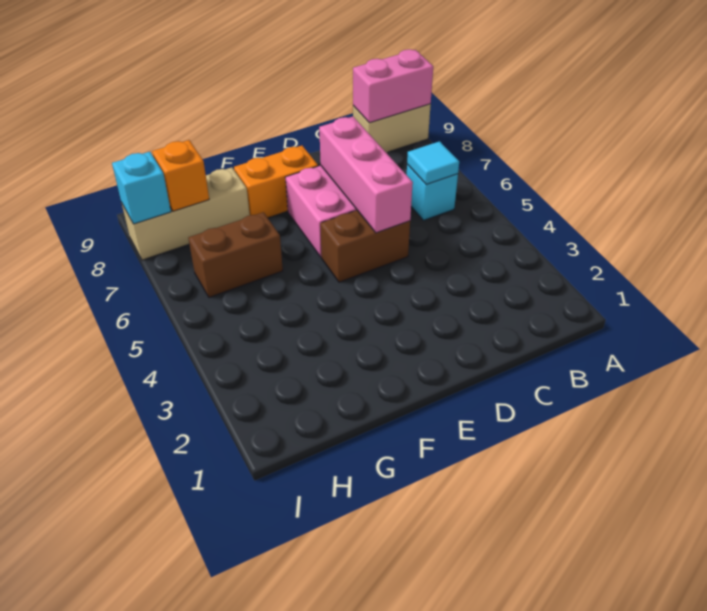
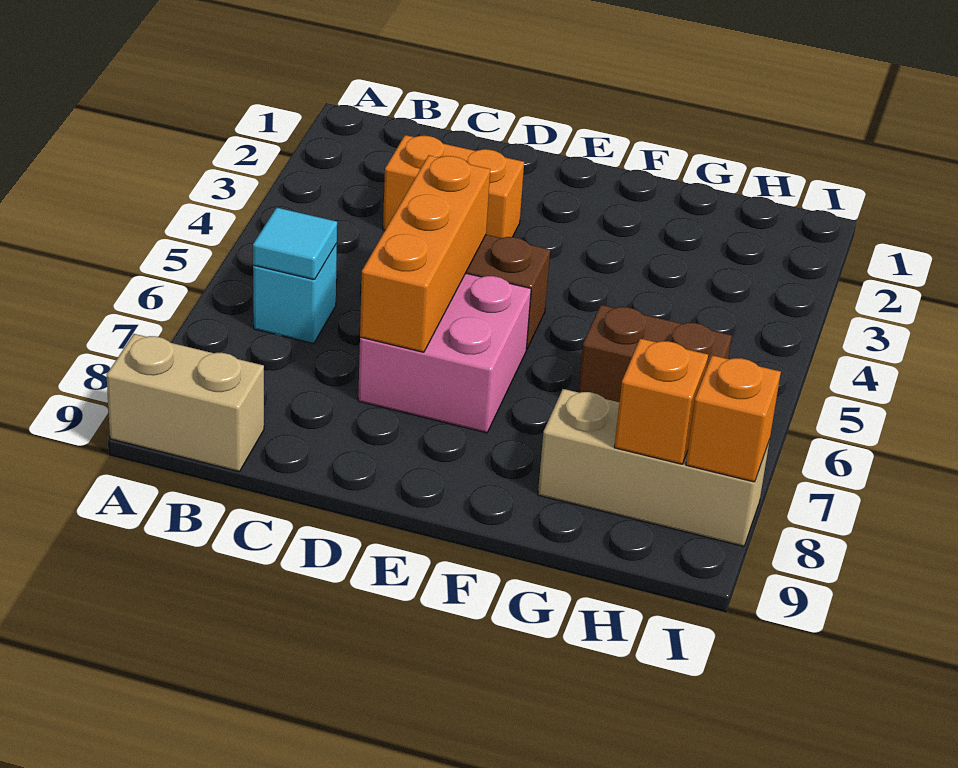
pink 1x2 brick [353,49,433,123] -> none
pink 1x3 brick [319,117,413,233] -> orange 1x3 brick [360,155,490,352]
orange 1x2 brick [234,146,318,218] -> orange 1x2 brick moved to [383,135,524,238]
cyan 1x1 brick [112,152,171,224] -> orange 1x1 brick [686,355,781,482]

